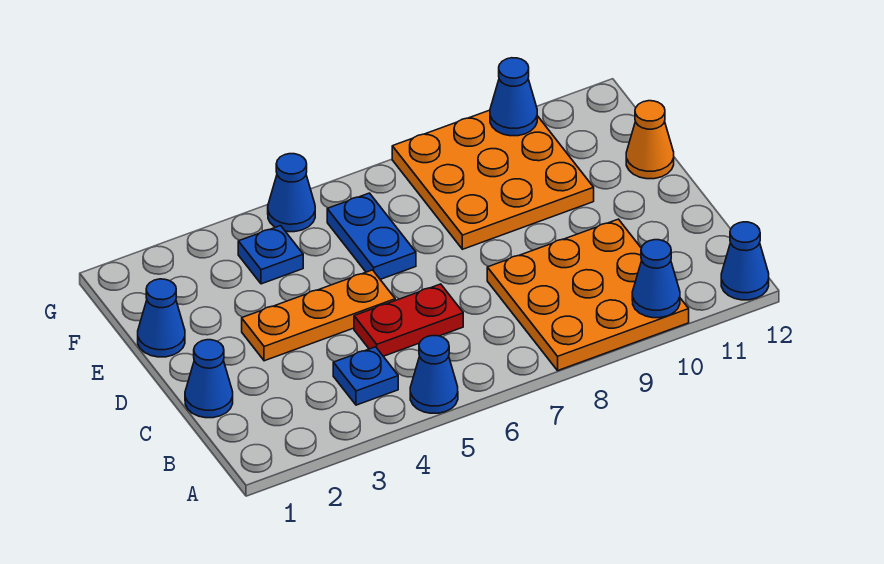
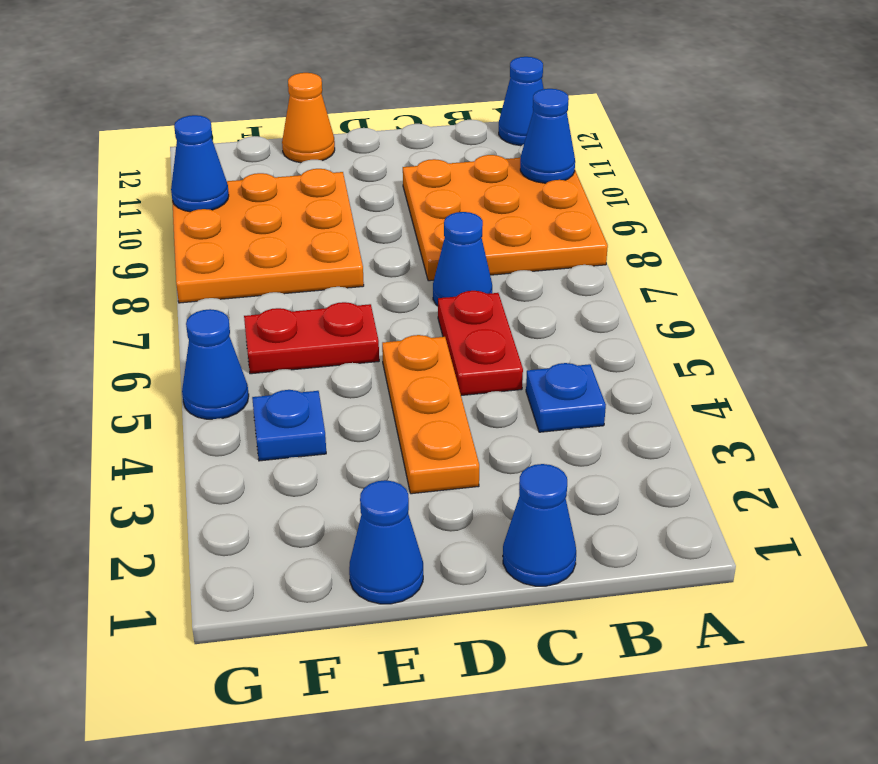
blue 1x1 cone [410,336,458,413] -> blue 1x1 cone moved to [433,212,492,306]
blue 1x2 plate [327,193,416,279] -> red 1x2 plate [244,302,379,374]

